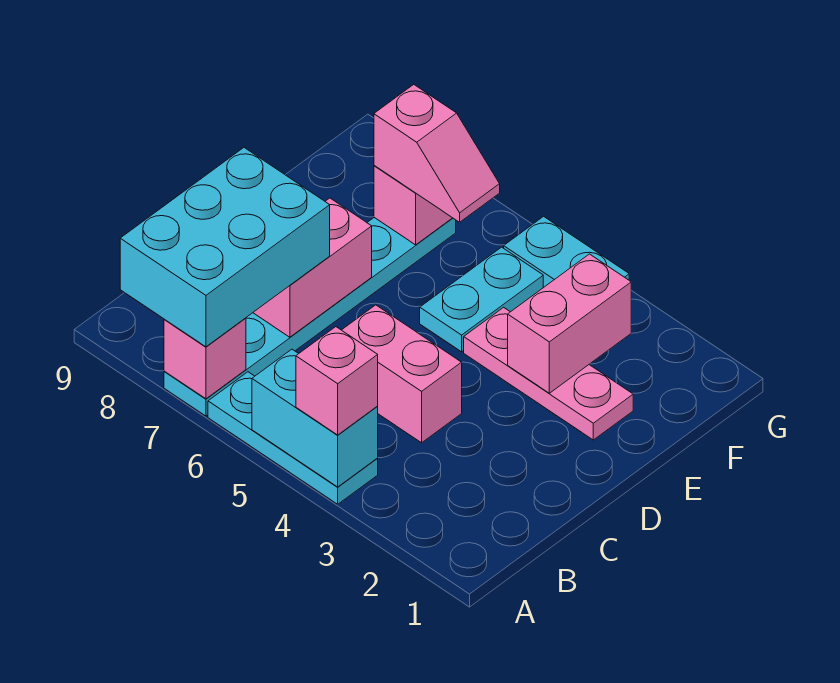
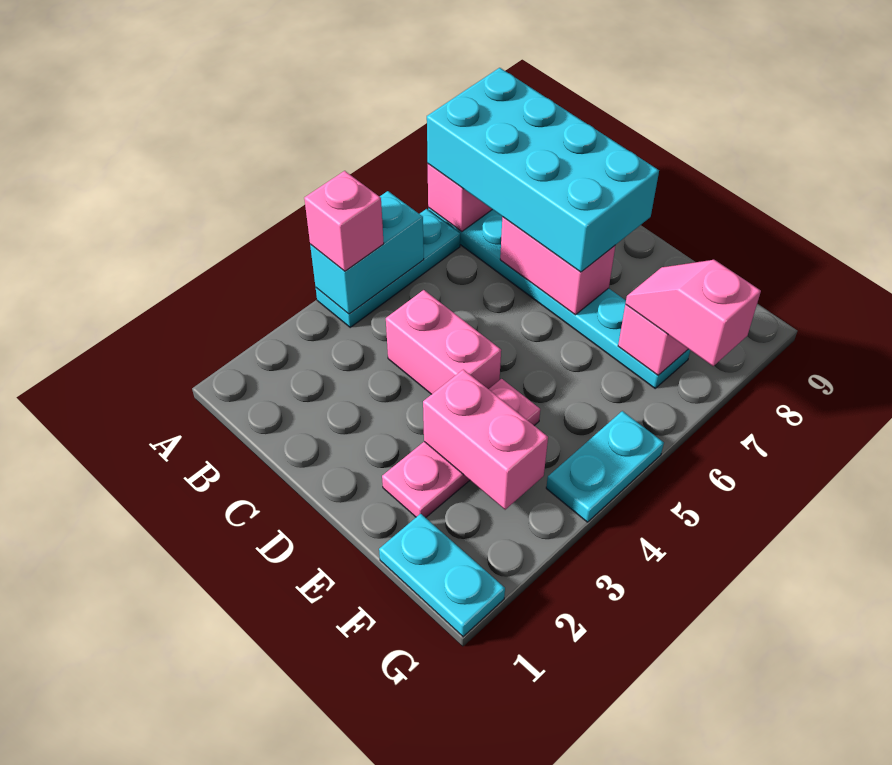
cyan 2x3 brick [120,148,330,347] -> cyan 2x4 brick [427,68,659,272]
pink 1x2 brick [342,305,462,443] -> pink 1x2 brick turned to [386,290,501,394]
cyan 1x2 plate [420,247,543,352] -> cyan 1x2 plate moved to [379,514,505,637]
pink 1x2 slope [374,85,500,222] -> pink 1x2 slope turned to [626,260,761,366]

